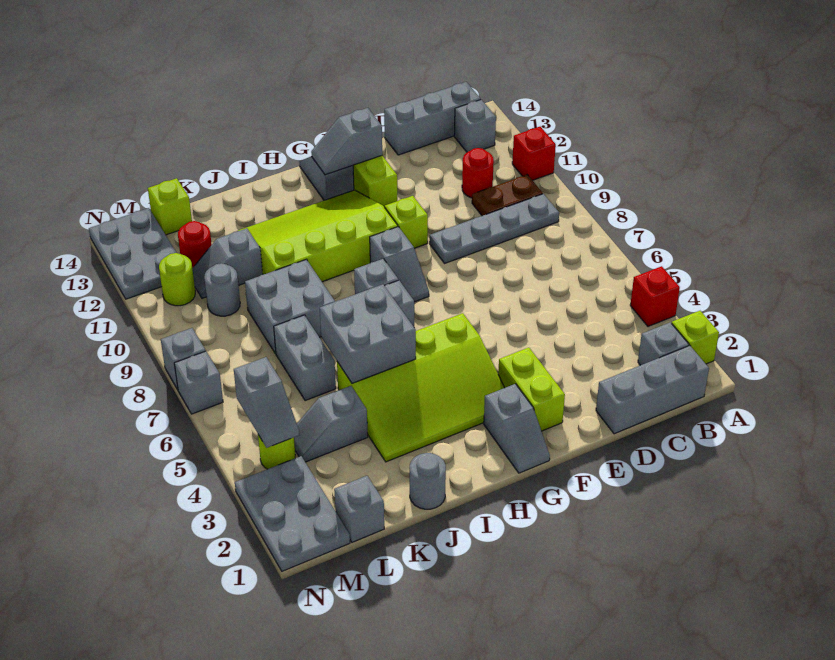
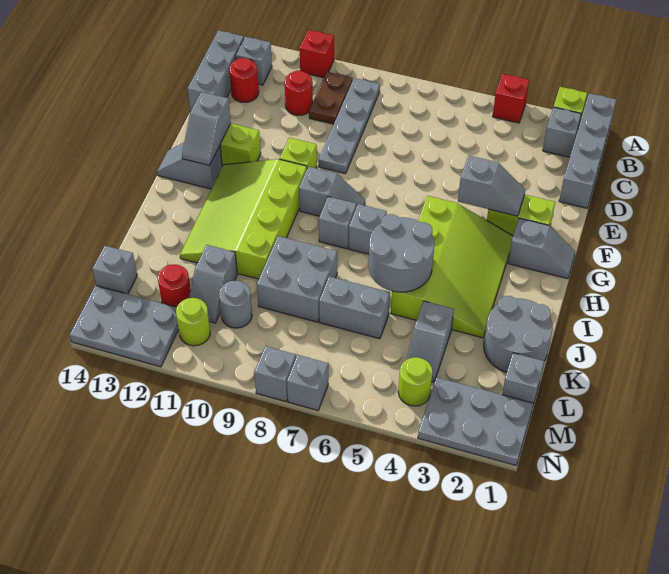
grey 1x3 brick [596,346,709,434] -> grey 1x4 brick [559,93,616,208]
none -> red 1x1 round brick [229,58,259,102]
grey 2x2 brick [320,284,416,383] -> grey 2x2 round brick [369,214,434,292]
grey 1x1 round brick [410,453,446,509] -> grey 2x2 round brick [484,296,553,372]
lime 1x1 brick [148,178,192,235] -> grey 1x1 brick [92,246,137,294]
grey 1x2 slope [234,357,299,448] -> grey 1x2 slope moved to [458,156,525,216]

